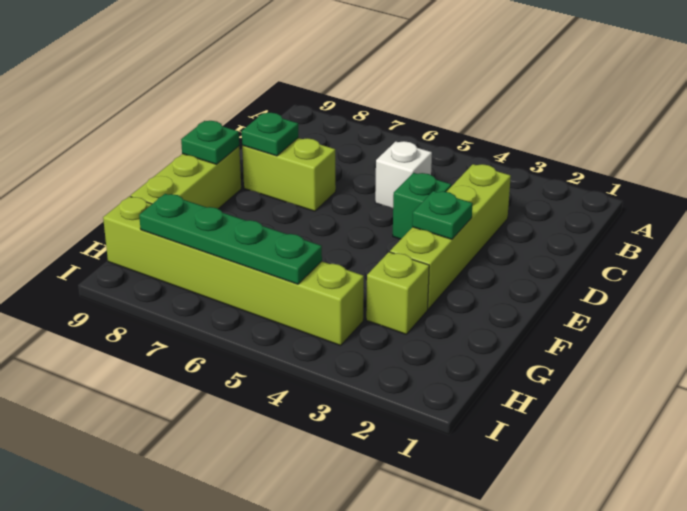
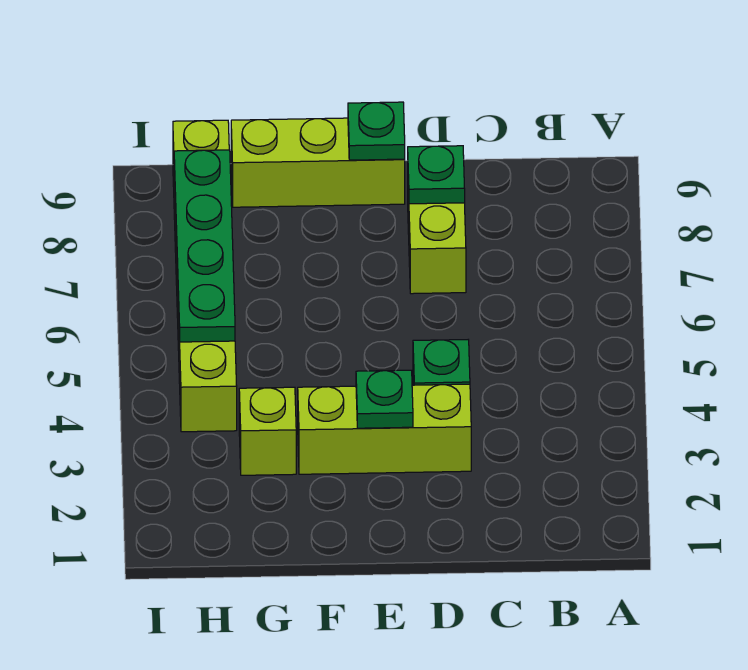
lime 1x4 brick [390,164,511,309] -> lime 1x3 brick [298,384,471,474]
white 1x1 brick [375,141,432,208] -> none

